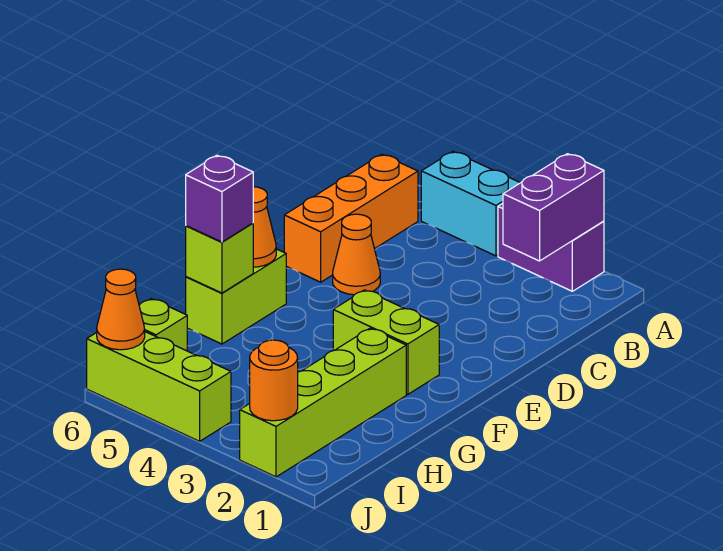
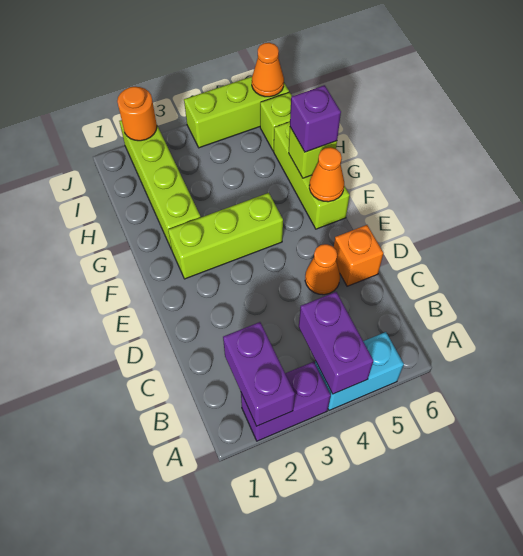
none -> purple 1x2 brick [299,292,374,394]
orange 1x3 brick [284,154,418,282] -> orange 1x1 brick [334,225,383,286]
lime 1x2 brick [333,290,439,394] -> lime 1x3 brick [168,193,283,279]
lime 1x2 brick [186,249,286,344] -> lime 1x3 brick [274,122,350,229]

